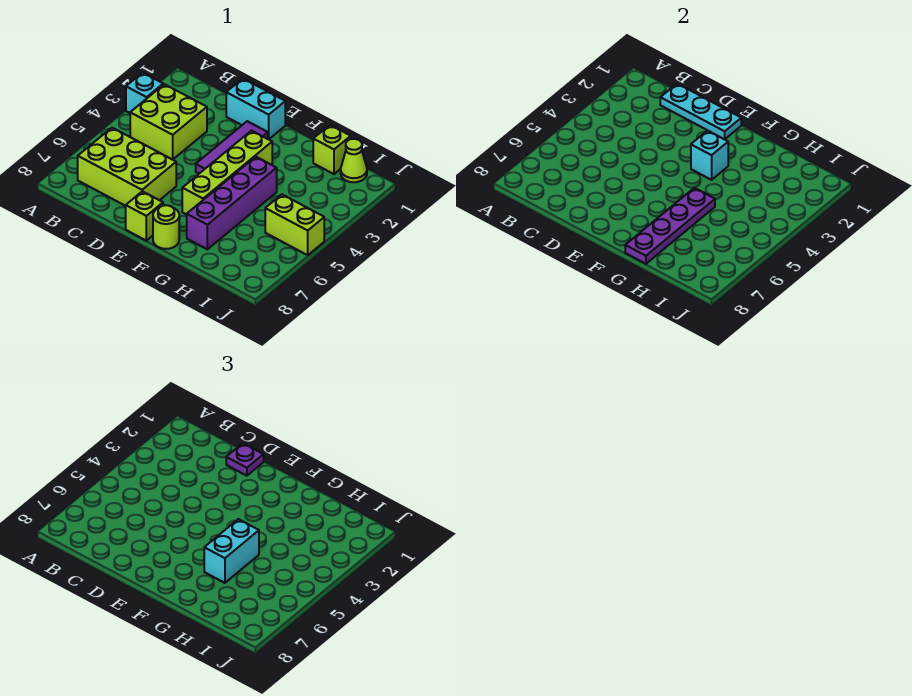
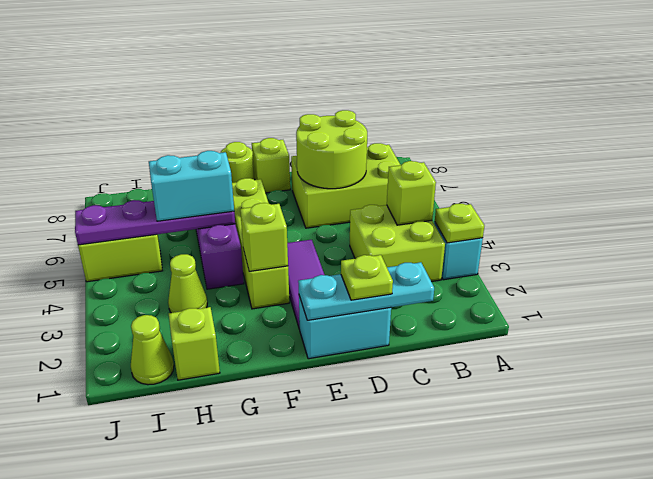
none -> lime 1x1 plate [435,204,485,243]
none -> lime 1x1 brick [387,161,436,225]
none -> lime 2x2 round brick [296,110,367,189]
purple 1x1 plate [226,443,264,476] -> lime 1x1 plate [341,255,393,300]
cyan 1x1 brick [691,130,728,180] -> lime 1x1 brick [240,203,288,271]
purple 1x4 plate [625,188,715,264] -> purple 1x4 plate turned to [75,200,235,245]
cyan 1x2 brick [204,519,259,583] -> cyan 1x2 brick turned to [149,151,234,221]
none -> lime 1x1 cone [168,254,207,313]

